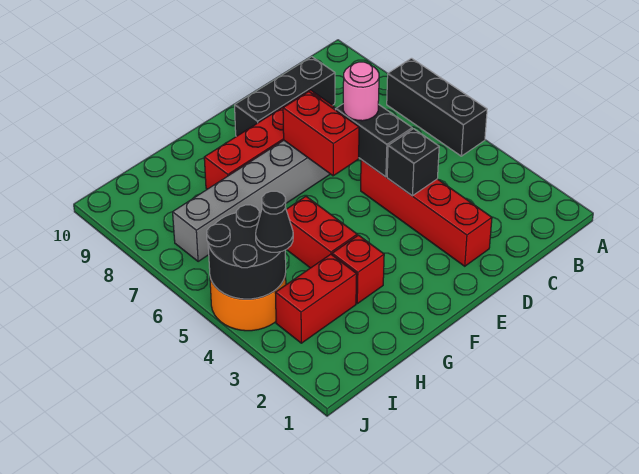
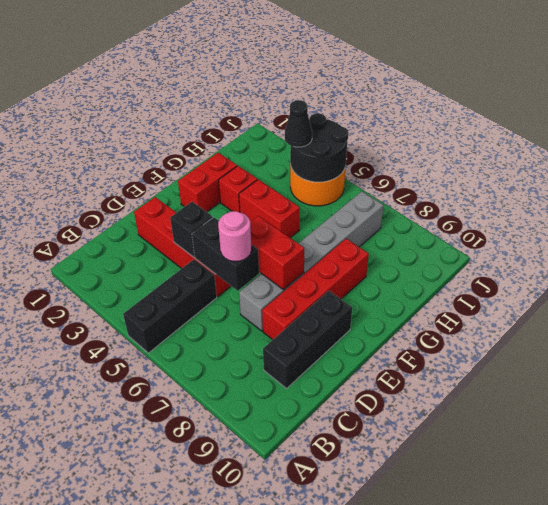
black 1x3 brick [387,58,487,156] -> black 1x3 brick turned to [123,259,217,353]
red 1x2 brick [275,254,357,343] -> red 1x2 brick moved to [178,153,237,212]

